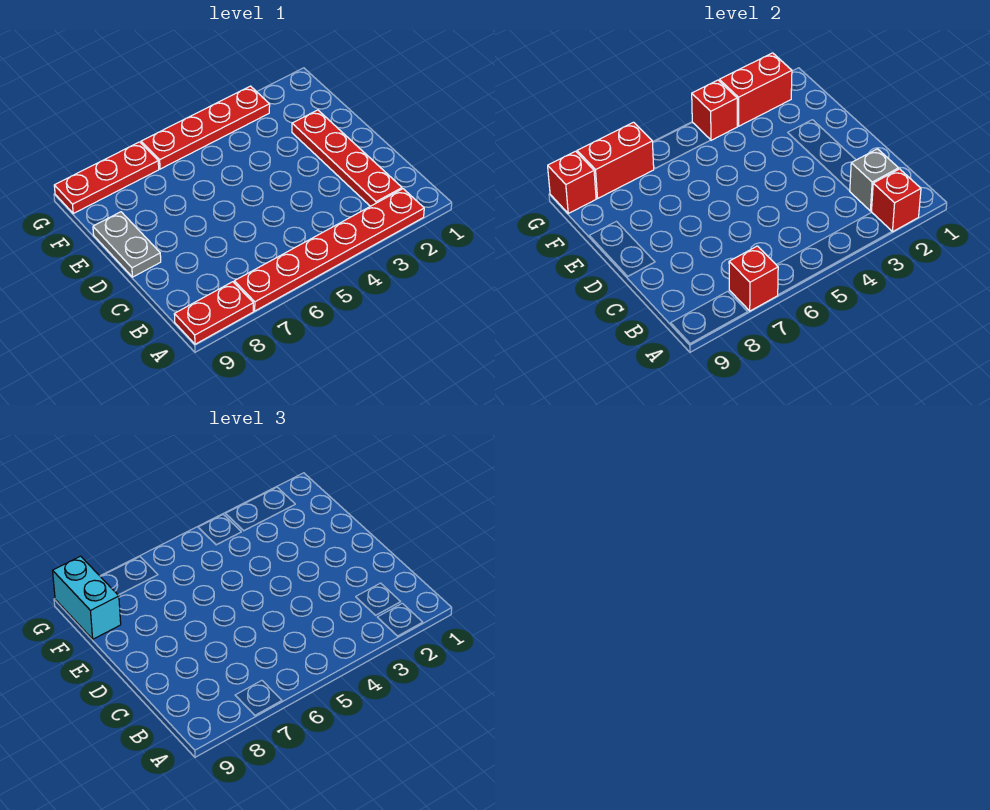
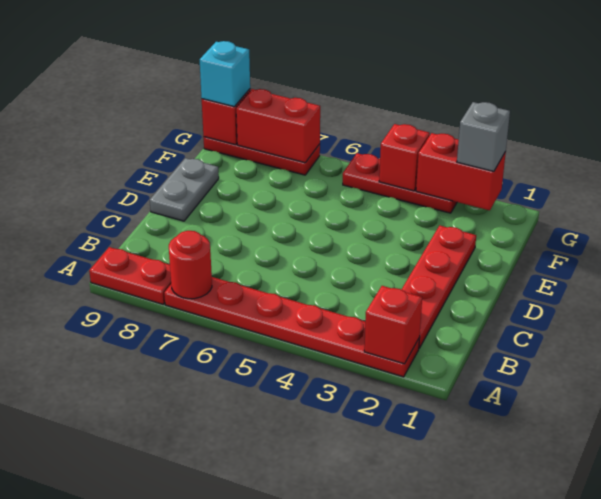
red 1x1 brick [729,246,778,311] -> red 1x1 round brick [169,231,212,299]
grey 1x1 brick [850,149,899,211] -> grey 1x1 brick moved to [457,102,510,171]
cyan 1x2 brick [53,556,121,639] -> cyan 1x1 brick [200,41,250,107]
red 1x4 plate [141,86,270,169] -> red 1x3 plate [343,153,457,213]

